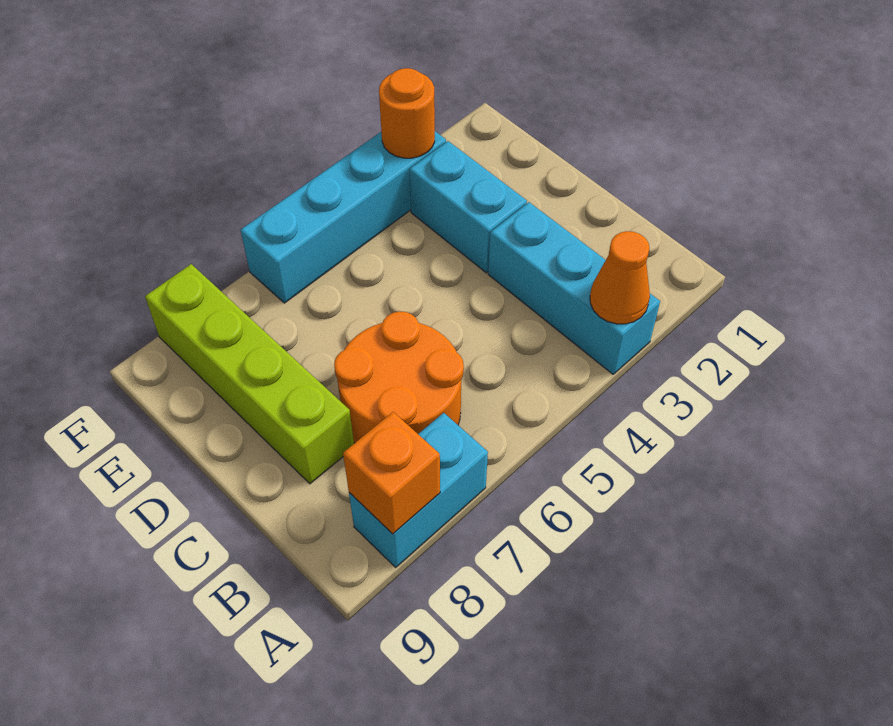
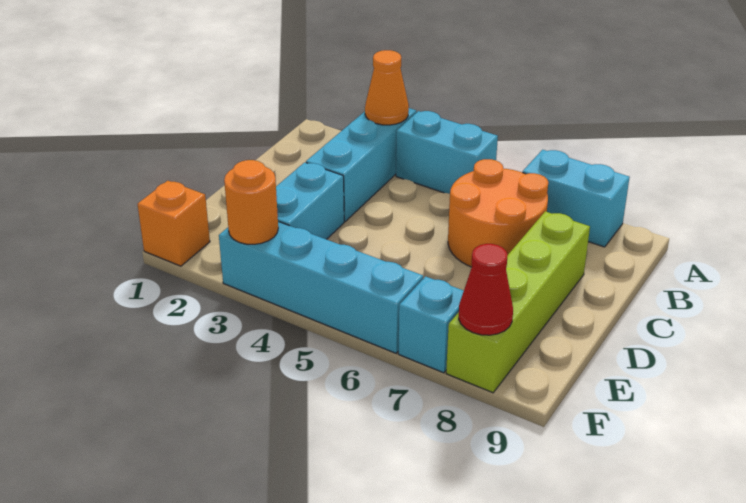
none -> cyan 1x2 brick [396,111,498,194]
orange 1x1 brick [343,412,440,534] -> orange 1x1 brick moved to [138,181,210,266]
none -> cyan 1x1 brick [398,276,464,373]
none -> red 1x1 cone [459,244,513,335]

